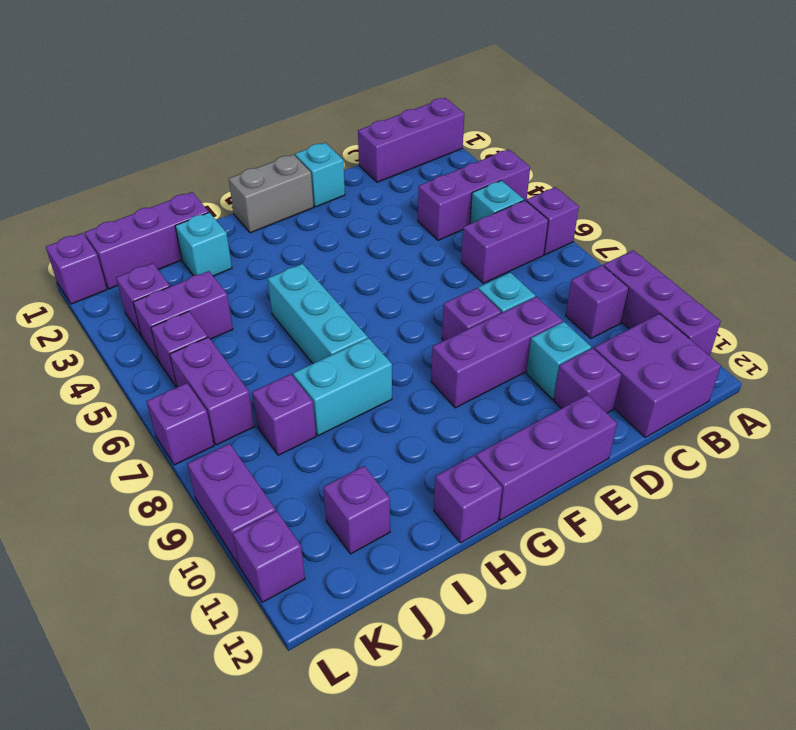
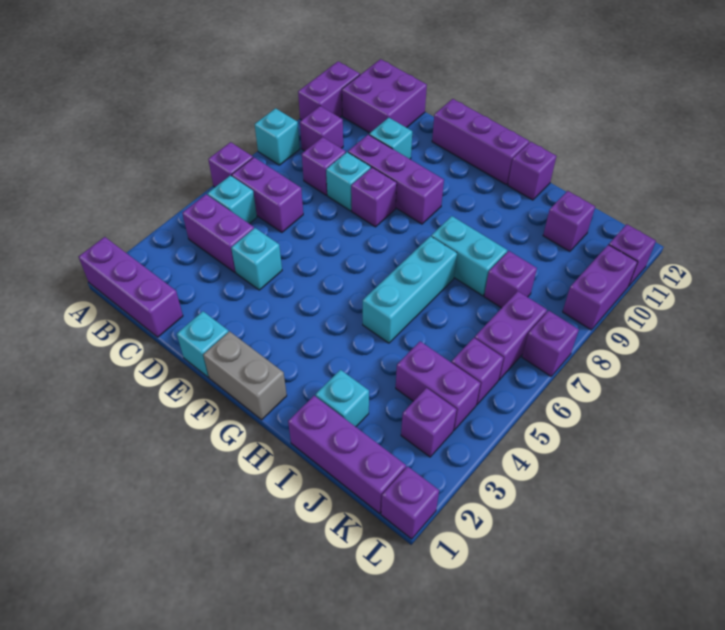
purple 1x3 brick [418,149,530,240] -> purple 1x2 brick [182,194,254,272]
none -> cyan 1x1 brick [255,108,300,165]
purple 1x3 brick [603,250,721,356] -> purple 1x2 brick [298,61,360,120]
none -> cyan 1x1 brick [231,228,282,290]
purple 1x1 brick [554,348,621,413] -> purple 1x1 brick moved to [302,137,346,195]

